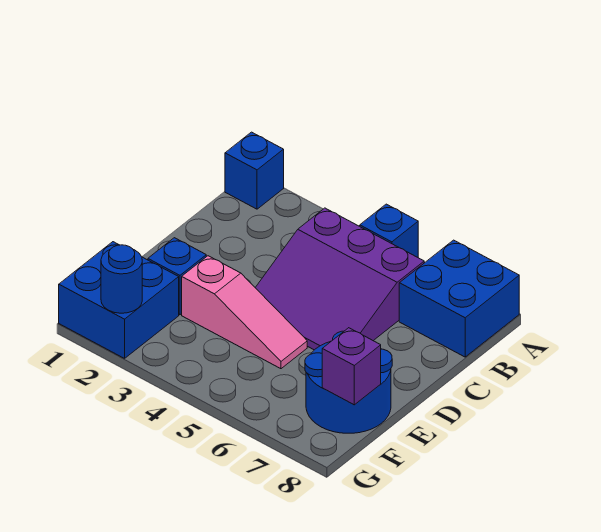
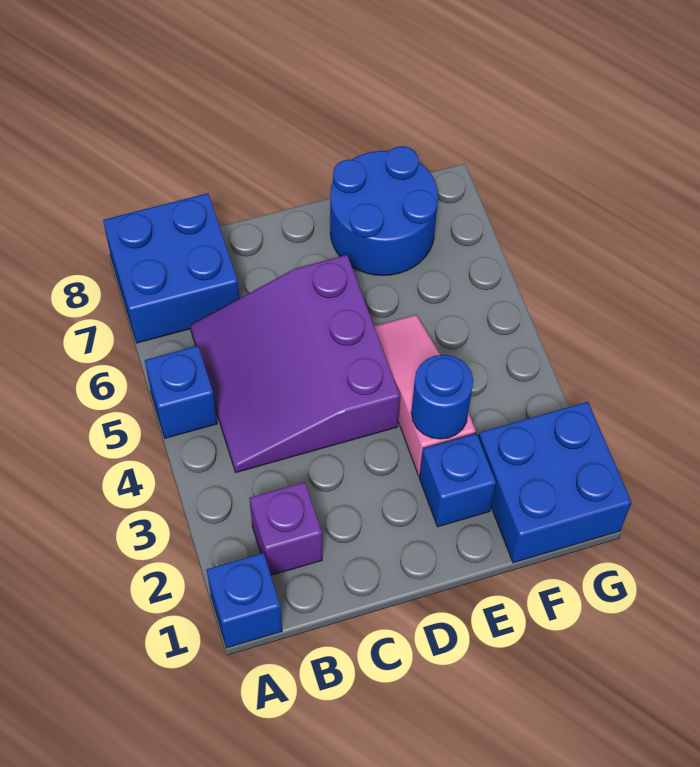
purple 3x3 slope [255,208,424,350] -> purple 3x3 slope turned to [190,255,400,472]
purple 1x1 brick [322,328,381,405] -> purple 1x1 brick moved to [249,482,322,575]
blue 1x1 round brick [101,245,142,313] -> blue 1x1 round brick moved to [411,355,473,439]

